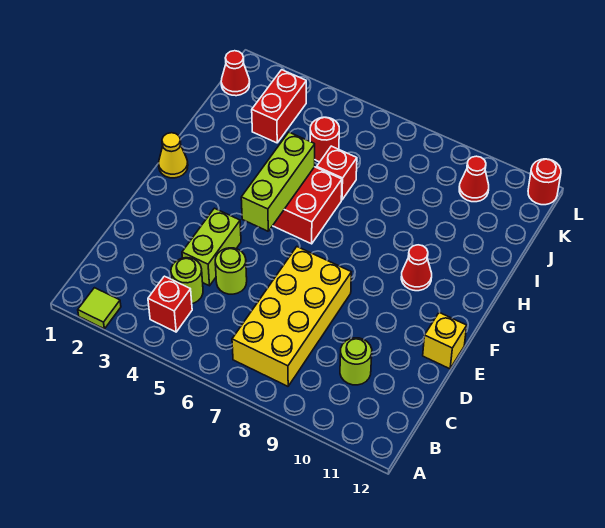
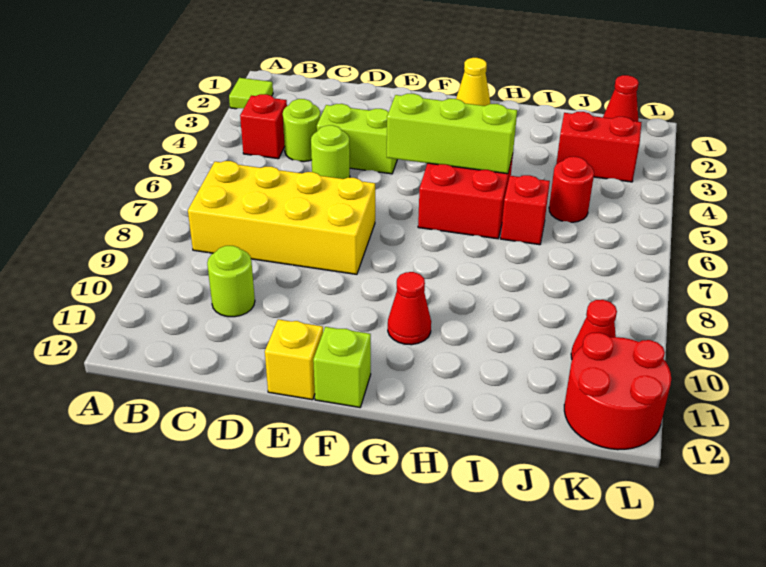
none -> lime 1x1 brick [313,327,371,407]
red 1x1 round brick [528,159,561,205] -> red 2x2 round brick [564,332,671,450]

